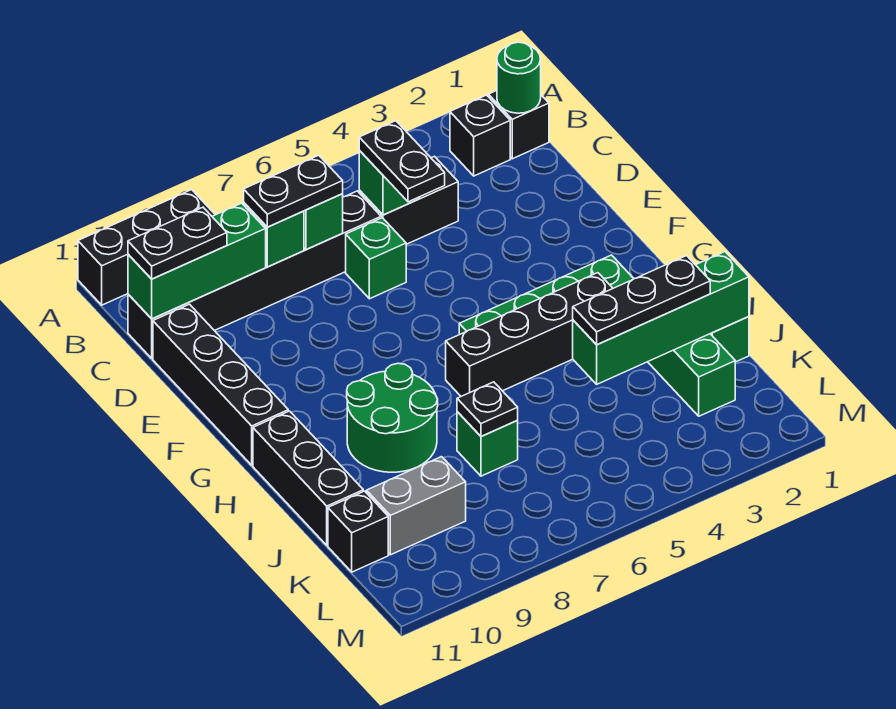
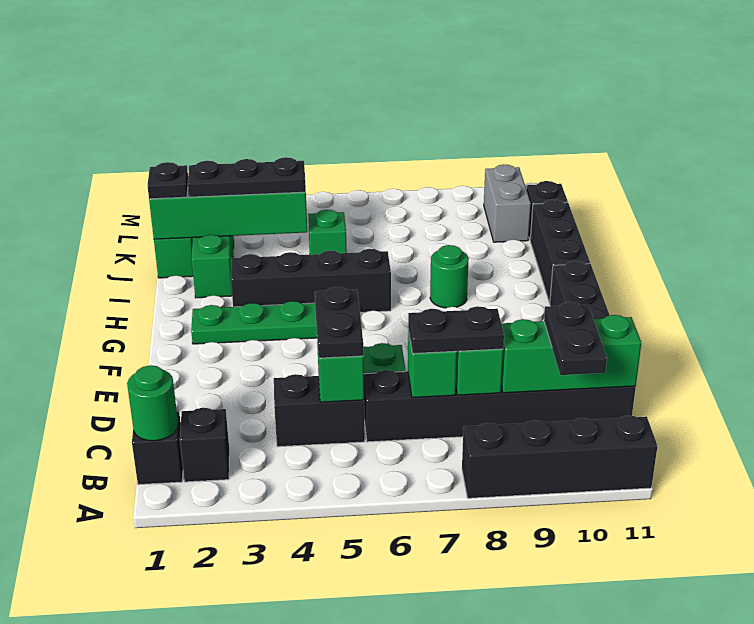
black 1x3 brick [78,190,215,305] -> black 1x4 brick [462,415,657,498]
black 1x2 plate [128,207,227,279] -> black 1x2 plate turned to [544,302,607,375]
green 2x2 round brick [347,363,438,472] -> green 1x1 round brick [430,245,469,308]
green 1x1 brick [457,412,518,476] -> green 1x1 brick moved to [308,210,347,255]
black 1x1 plate [457,382,518,437] -> black 1x1 plate moved to [147,162,188,199]
grey 1x2 brick [366,457,466,555] -> grey 1x2 brick turned to [484,164,531,242]

